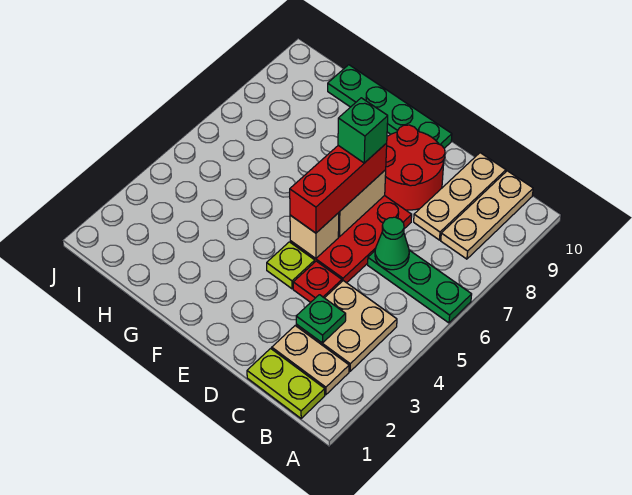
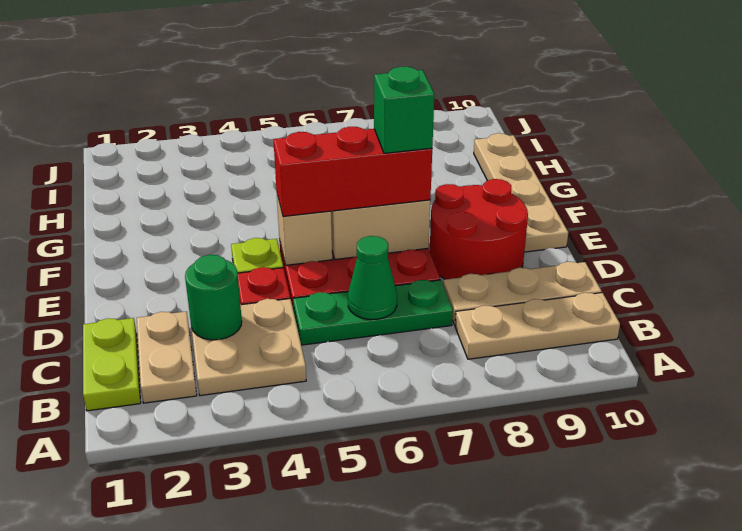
green 1x3 plate [368,250,472,323] -> green 1x3 plate turned to [293,280,453,345]
green 1x1 plate [296,295,346,343] -> green 1x1 round brick [185,255,242,340]
green 1x4 plate [328,65,452,148] -> tan 1x4 plate [474,133,568,252]

